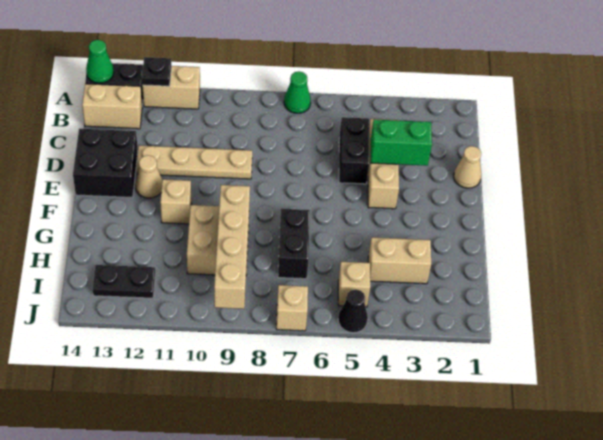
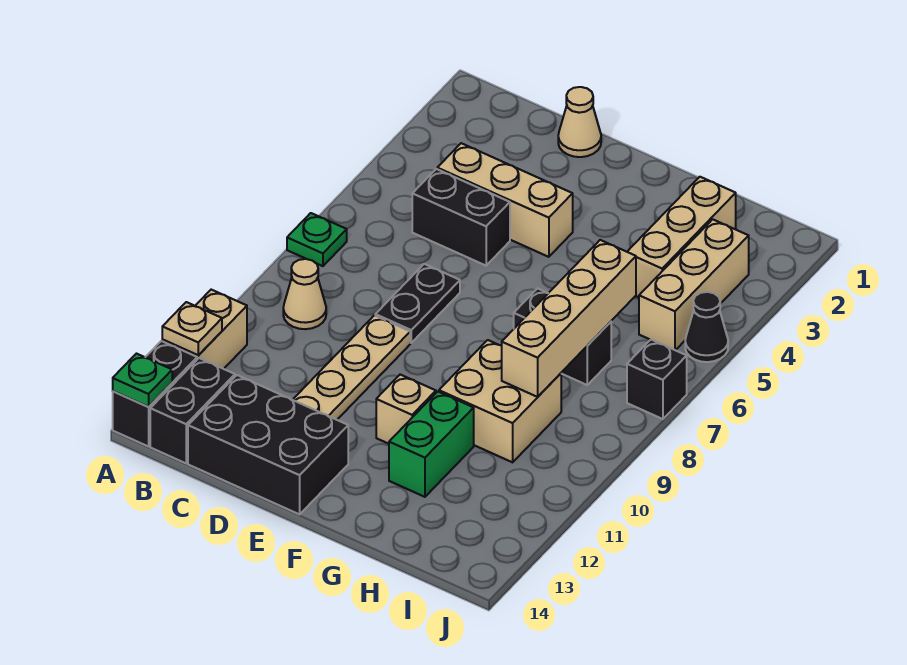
green 1x1 cone [284,71,311,113] -> green 1x1 plate [287,213,347,266]
black 1x1 plate [142,57,171,86] -> tan 1x1 plate [162,302,222,355]
green 1x1 cone [86,40,114,83] -> green 1x1 plate [113,354,172,407]
tan 1x2 brick [82,84,142,129] -> black 1x2 brick [150,358,235,463]
green 1x2 brick [371,119,432,166] -> green 1x2 brick moved to [389,392,474,497]
black 2x2 brick [73,129,138,198] -> black 2x3 brick [188,375,348,514]
tan 1x1 cone [135,155,162,198] -> tan 1x1 cone moved to [283,259,326,329]
tan 1x4 brick [214,185,250,309] -> tan 1x4 brick turned to [502,240,636,397]
tan 1x2 brick [368,237,431,284] -> tan 1x3 brick [627,177,736,297]
tan 1x1 brick [338,262,370,307] -> tan 1x3 brick [639,219,749,350]
black 1x2 plate [93,265,155,298] -> black 1x2 plate moved to [375,264,460,343]
tan 1x1 brick [276,285,308,331] -> black 1x1 brick [627,340,687,419]

